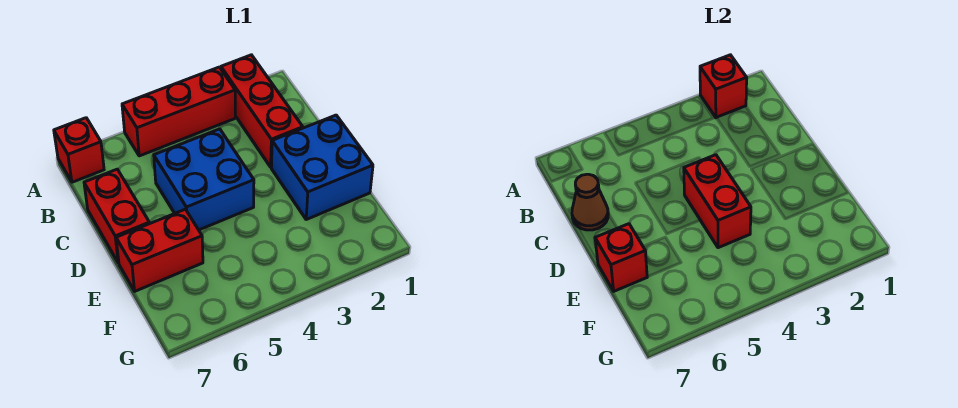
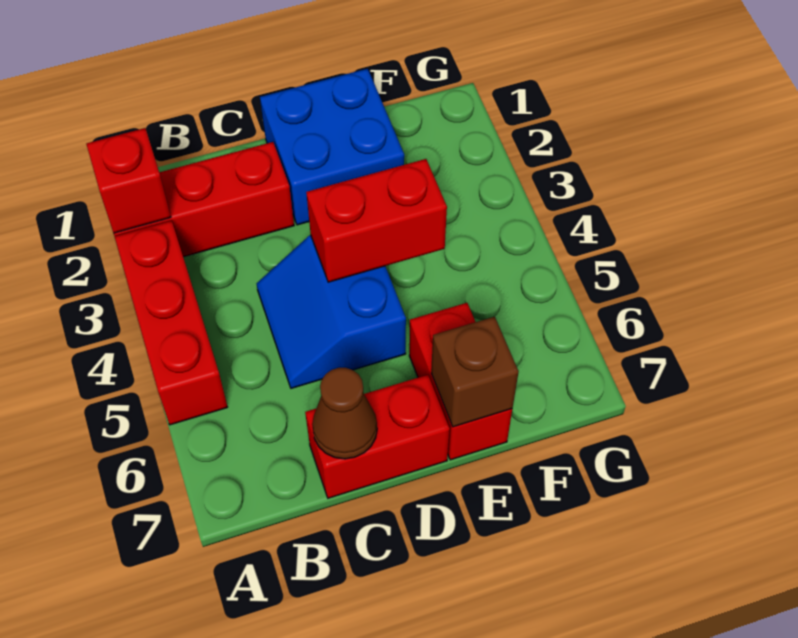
red 1x1 brick [54,118,104,182] -> none
blue 2x2 brick [154,129,254,230] -> blue 2x2 slope [256,235,406,388]
red 1x1 brick [595,224,647,291] -> brown 1x1 brick [431,317,519,427]

